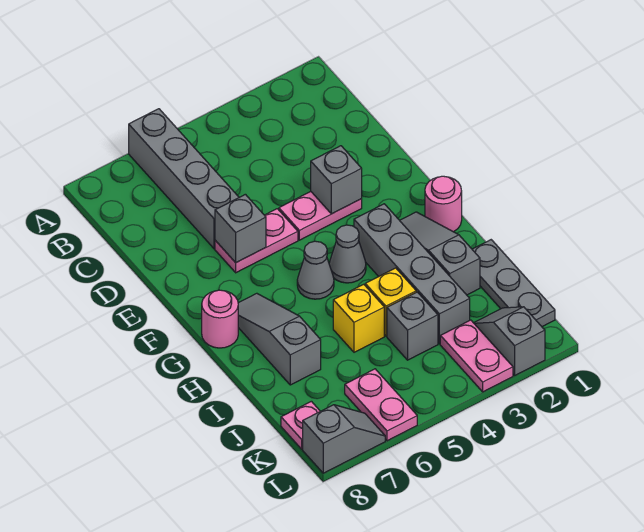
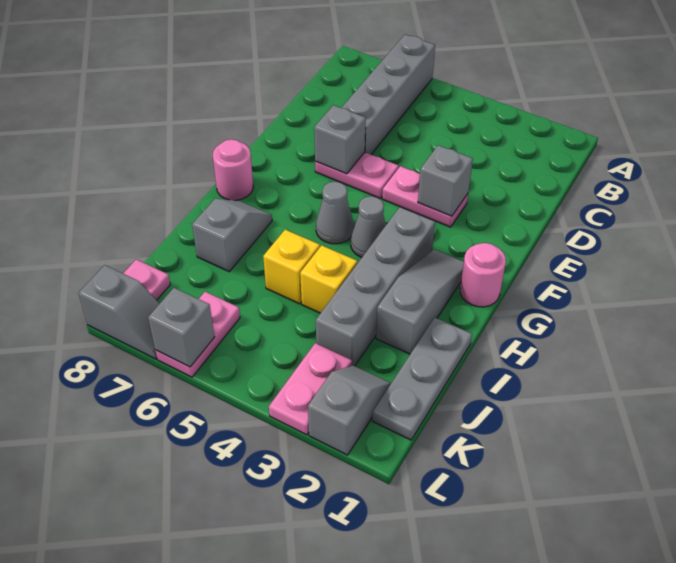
grey 1x3 slope [238,293,321,385] -> grey 1x2 slope [192,198,272,271]
grey 1x1 brick [387,292,438,360] -> grey 1x1 brick moved to [148,288,214,367]

